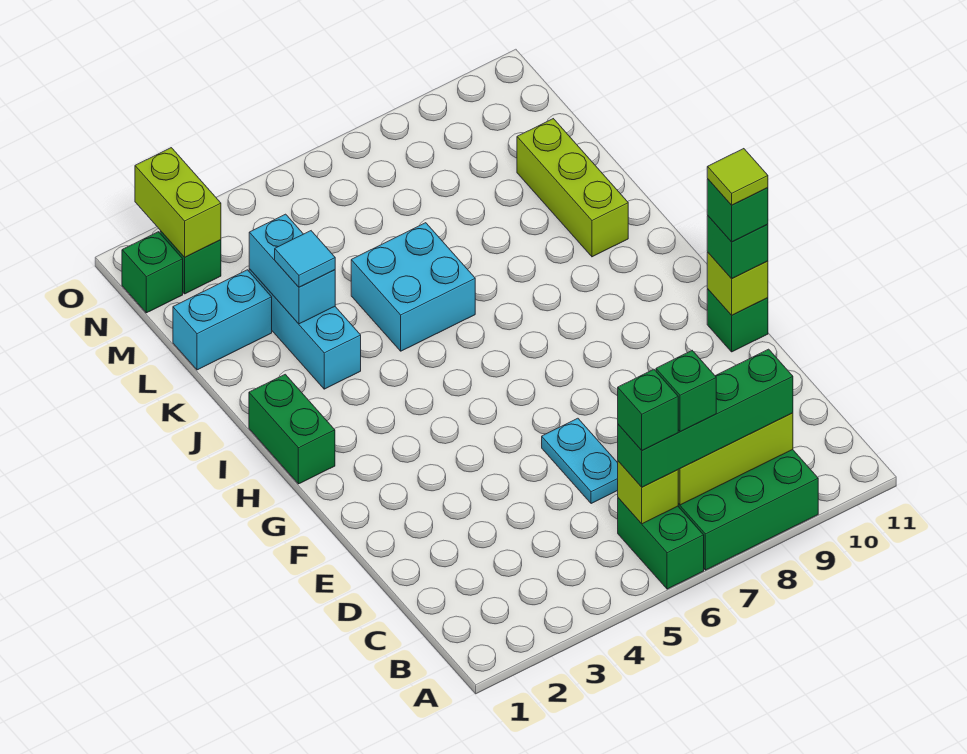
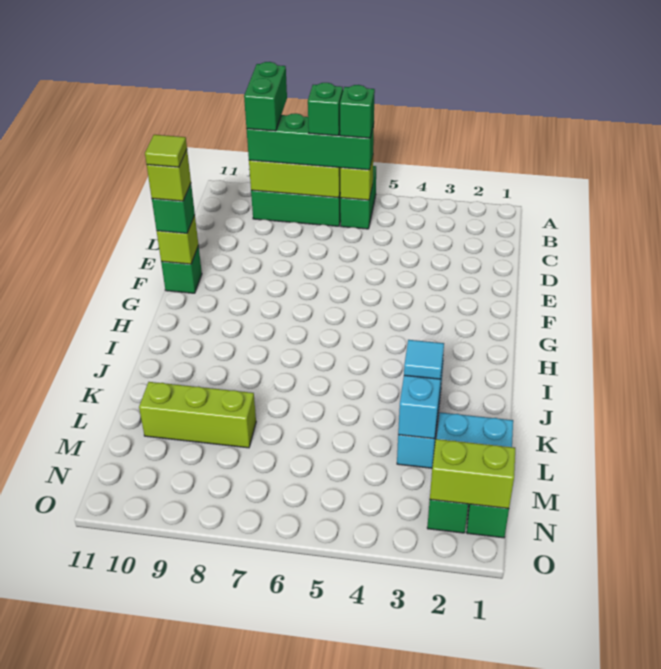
cyan 1x2 plate [542,418,618,504] -> none
green 1x1 brick [707,179,768,242] -> lime 1x1 brick [147,150,191,201]
green 1x2 brick [249,374,335,484] -> green 1x2 brick moved to [244,62,287,131]
cyan 2x2 brick [351,223,475,351] -> none
lime 1x3 brick [517,119,628,257] -> lime 1x3 brick turned to [139,382,256,448]
lime 1x2 brick [135,148,221,257] -> lime 1x2 brick turned to [430,439,515,509]

